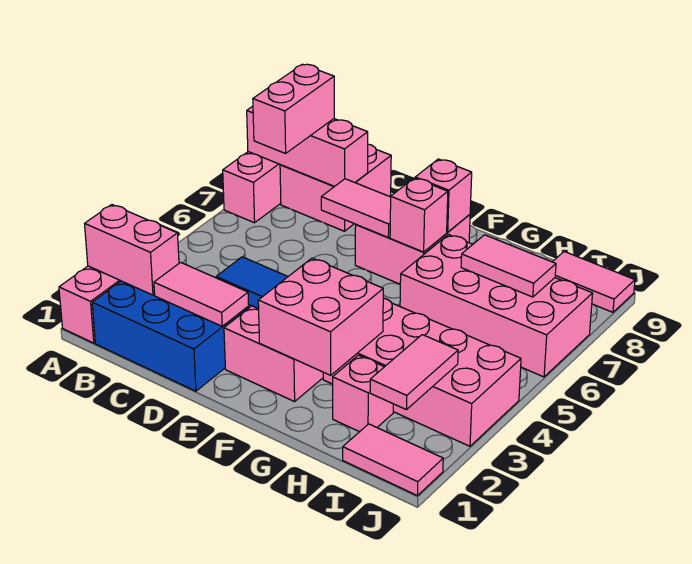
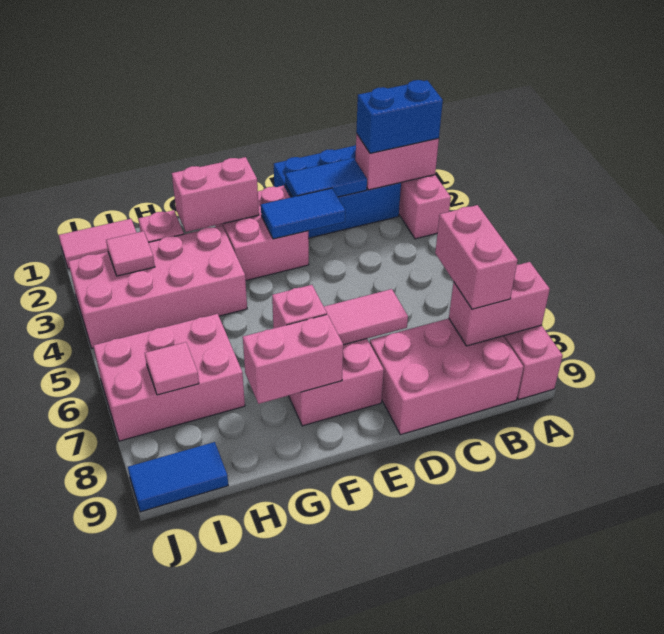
none -> blue 1x2 brick [356,80,443,153]
pink 1x3 brick [247,106,368,186] -> pink 1x2 brick [449,262,550,346]
pink 2x2 brick [280,144,391,231] -> pink 2x3 brick [370,319,524,435]
pink 1x2 tile [154,262,249,326] -> blue 1x2 tile [285,158,367,197]
pink 2x2 brick [258,258,383,375] -> pink 1x2 brick [172,157,259,232]
pink 1x1 brick [415,159,472,232] -> pink 1x2 brick [243,315,343,404]
pink 2x4 brick [400,235,593,377] -> pink 2x3 brick [93,314,245,441]
pink 1x2 tile [461,235,556,297] -> pink 1x1 tile [145,342,199,395]
pink 1x2 tile [370,335,458,410] -> pink 1x1 tile [106,231,155,276]
pink 1x2 tile [553,252,635,312] -> blue 1x2 tile [128,442,228,512]

